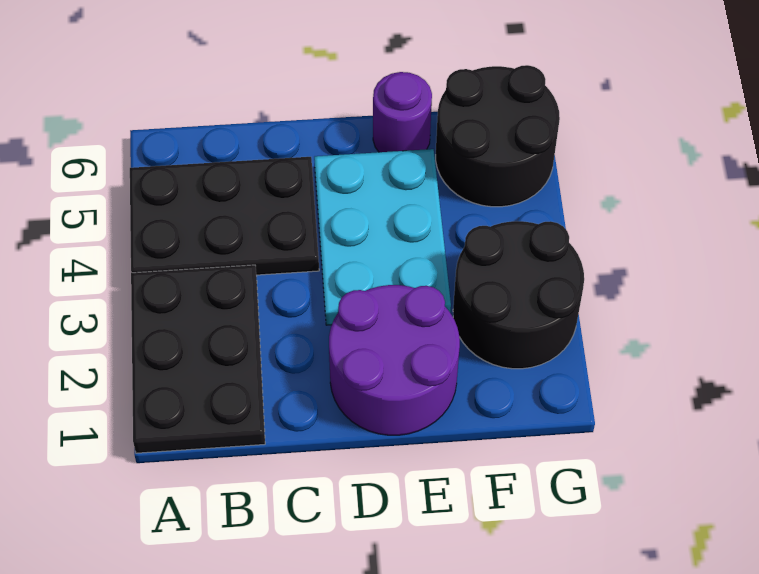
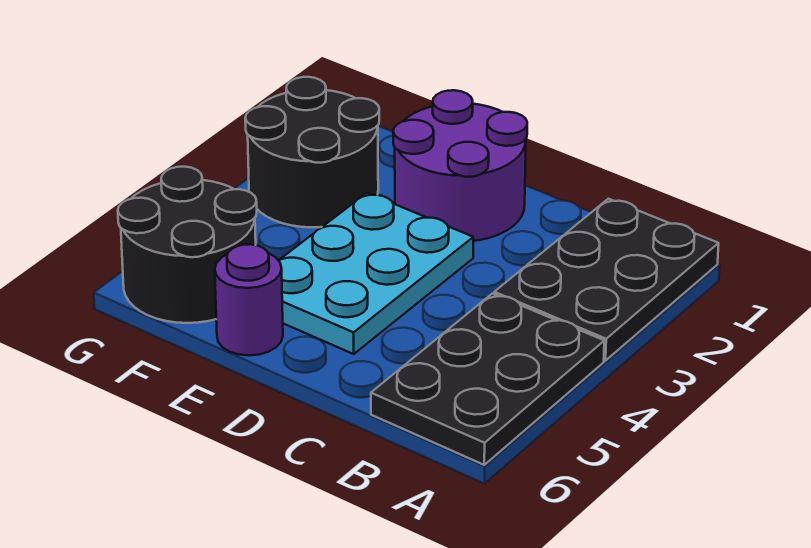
black 2x3 plate [130,157,319,275] -> black 2x3 plate turned to [371,294,604,465]

